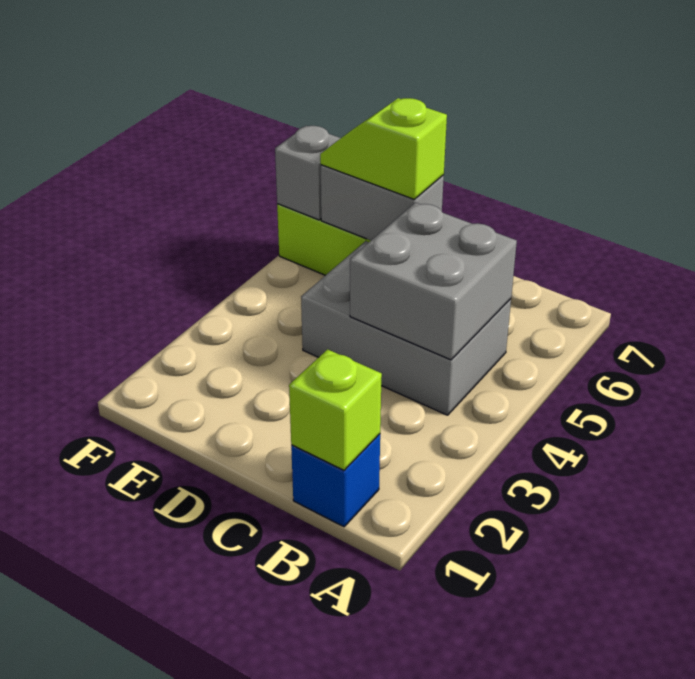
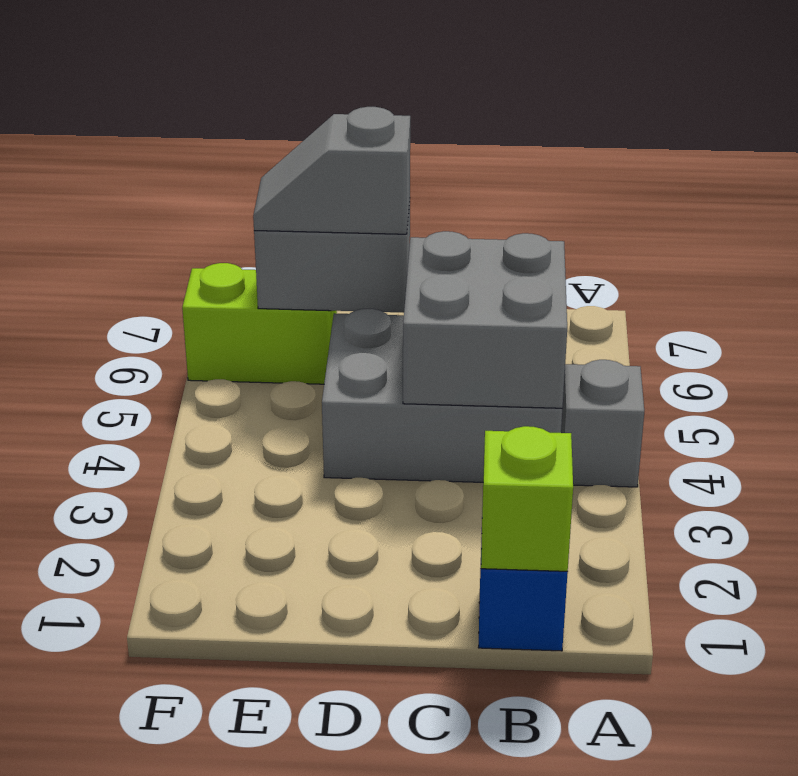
lime 1x2 slope [320,98,447,199] -> grey 1x2 slope [253,107,410,234]
grey 1x1 brick [275,126,341,220] -> grey 1x1 brick moved to [561,360,644,487]

